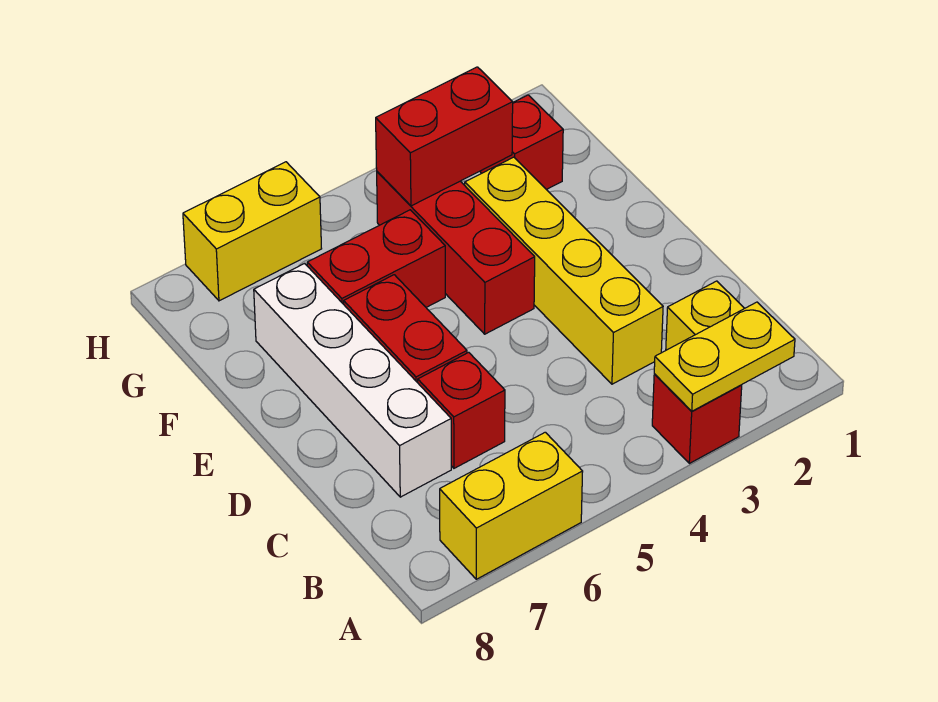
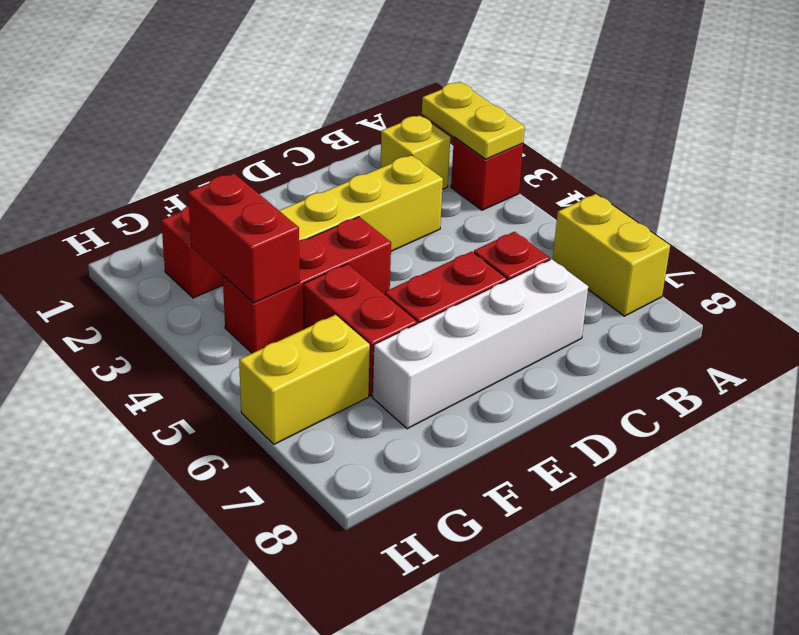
yellow 1x2 brick [183,162,322,301] -> yellow 1x2 brick turned to [239,315,370,444]

